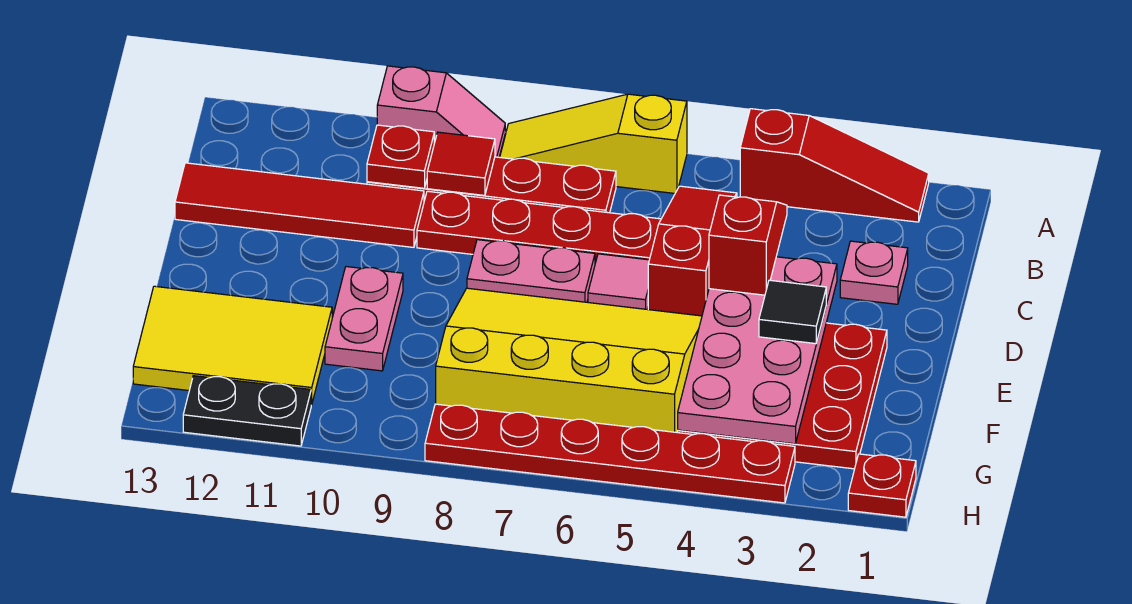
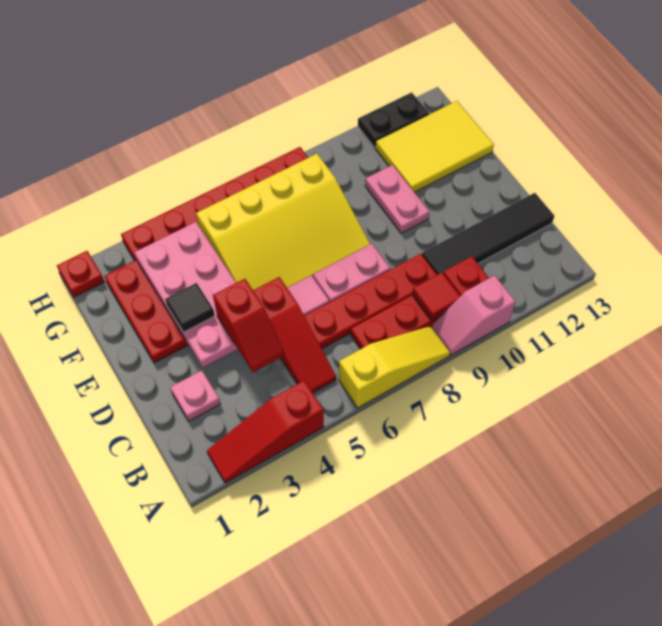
red 1x4 tile [175,163,424,247] -> black 1x4 tile [422,193,554,275]

